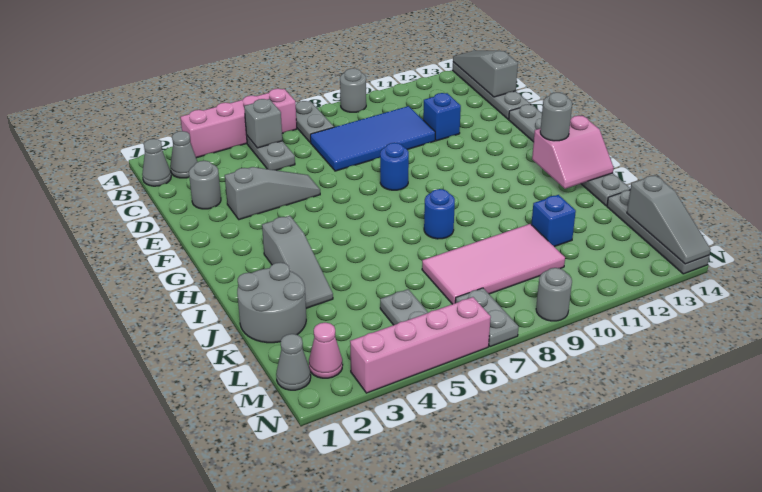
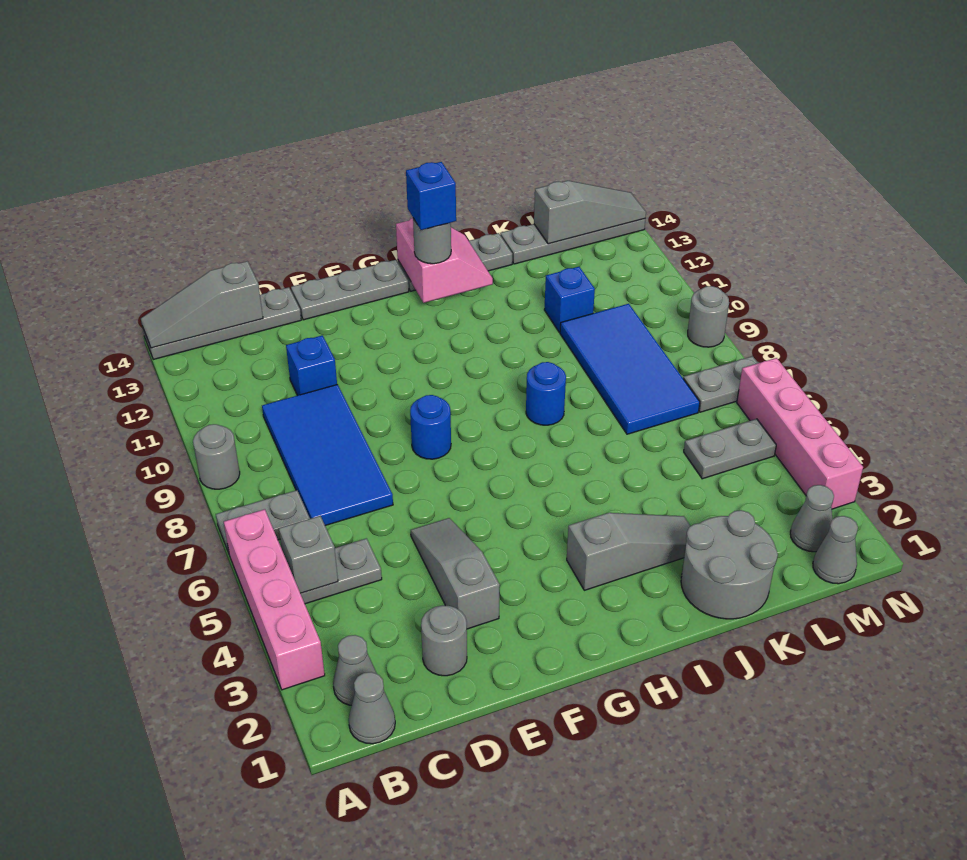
none -> blue 1x1 brick [406,162,456,230]
pink 2x4 tile [422,224,565,304] -> blue 2x4 tile [560,304,700,434]
pink 1x1 cone [309,323,343,378] -> grey 1x1 cone [790,485,834,552]

